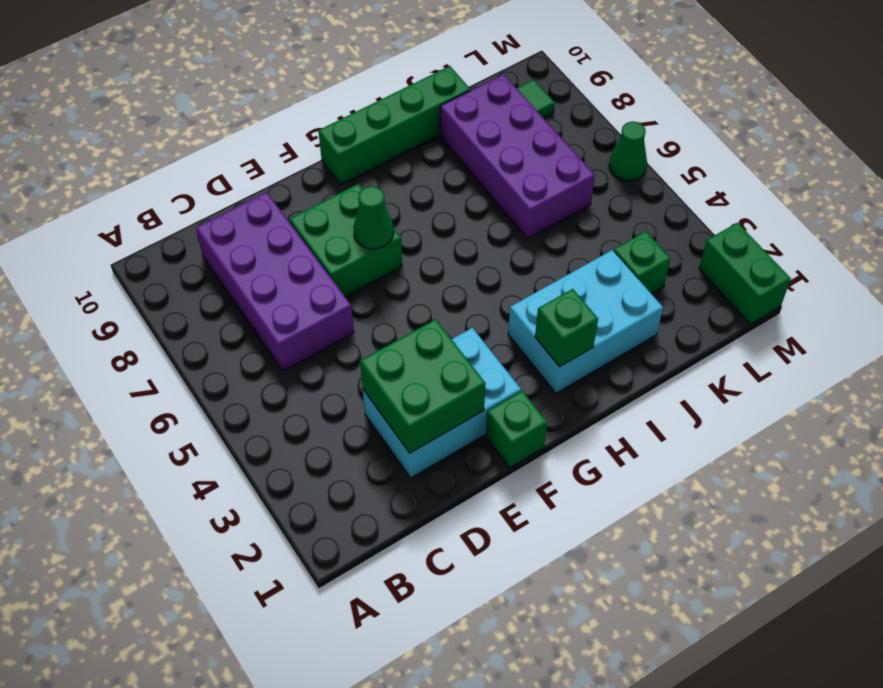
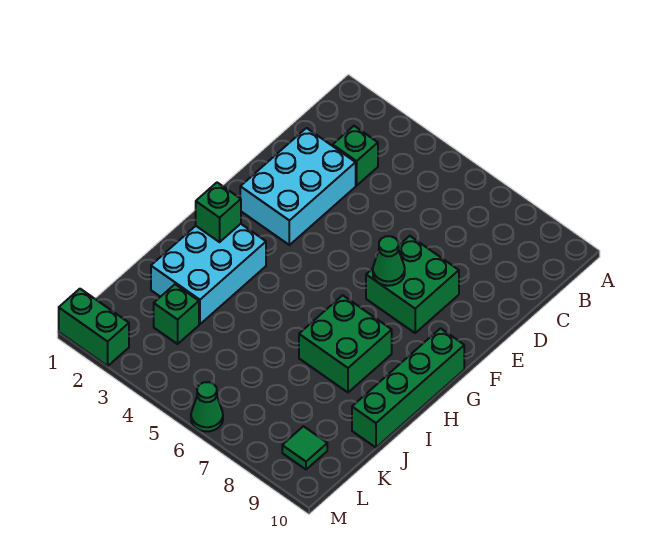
purple 2x4 brick [196,192,354,371] -> none
green 2x2 brick [360,319,486,453] -> green 2x2 brick moved to [299,295,392,392]
green 1x1 brick [486,391,547,468] -> green 1x1 brick moved to [333,126,378,186]
purple 2x4 brick [440,74,595,239] -> none

